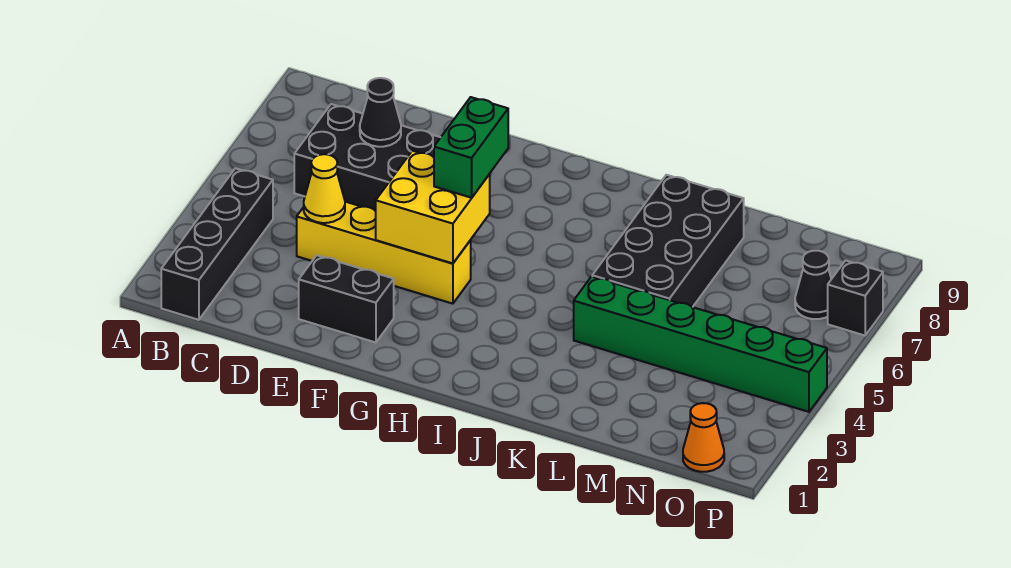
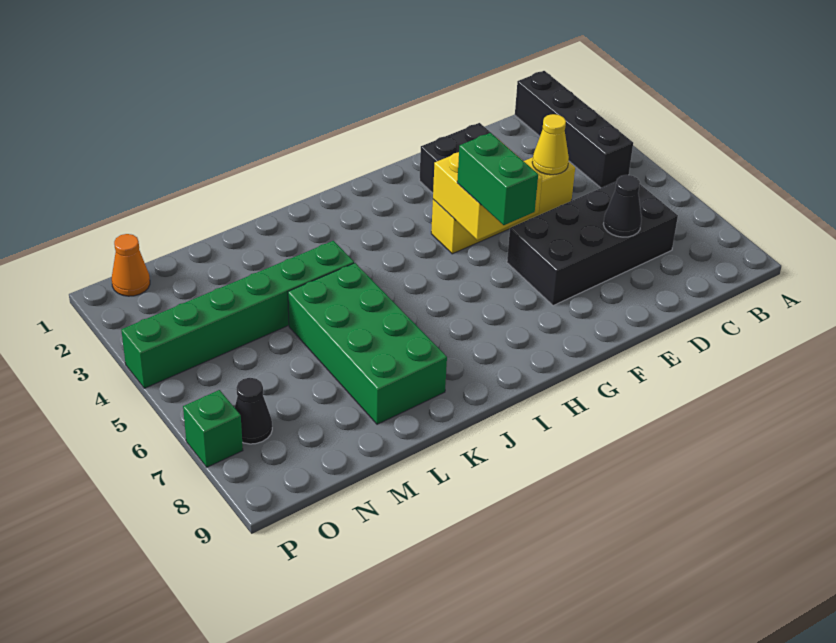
black 2x4 brick [592,175,744,307] -> green 2x4 brick [288,263,447,424]
black 1x1 brick [828,260,883,336] -> green 1x1 brick [183,390,243,467]

